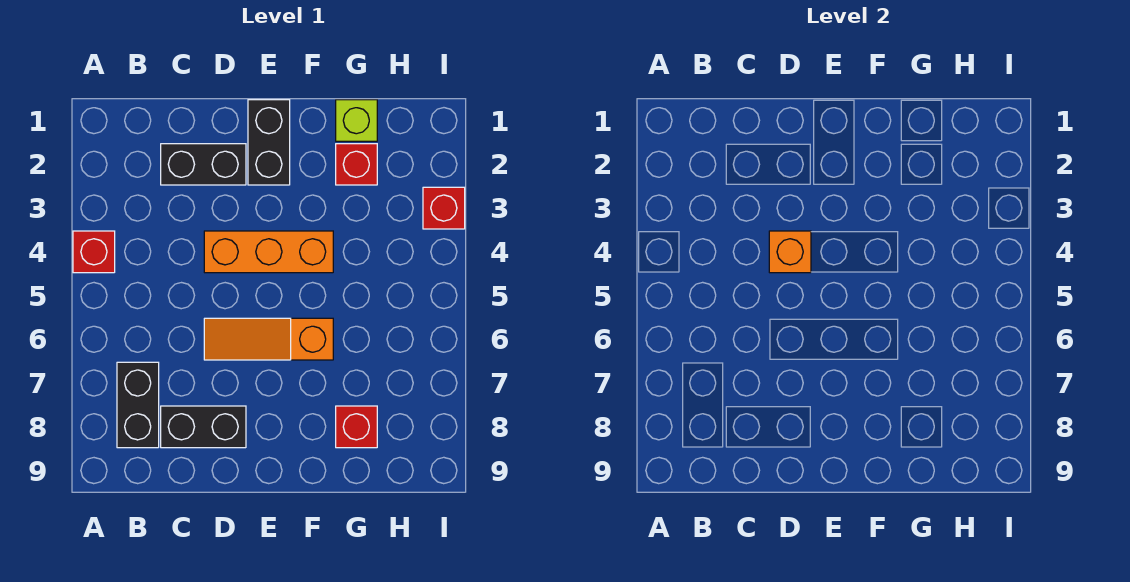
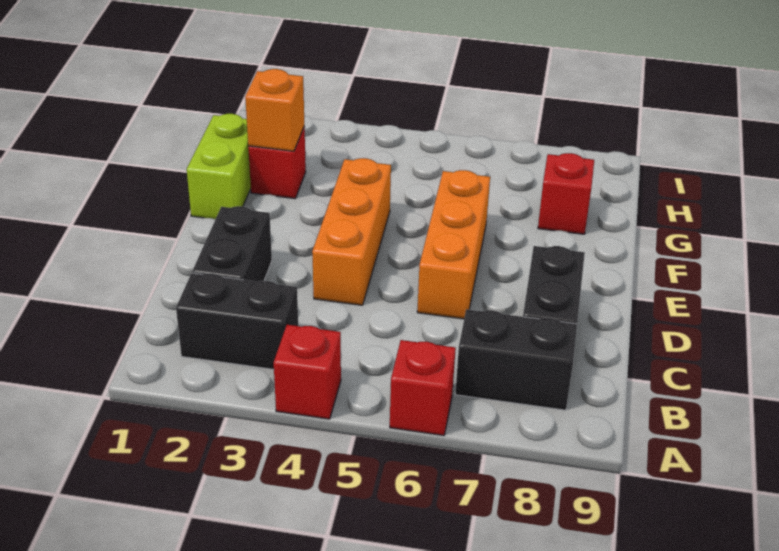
orange 1x1 brick [769,231,811,273] -> orange 1x1 brick moved to [245,69,304,151]
orange 1x3 slope [204,318,333,360] -> orange 1x3 brick [417,170,490,319]
black 1x2 brick [248,100,290,185] -> black 1x2 brick moved to [176,273,298,369]
lime 1x1 brick [336,100,377,141] -> lime 1x2 brick [187,114,251,219]
red 1x1 brick [423,187,465,229] -> red 1x1 brick moved to [390,340,456,436]

